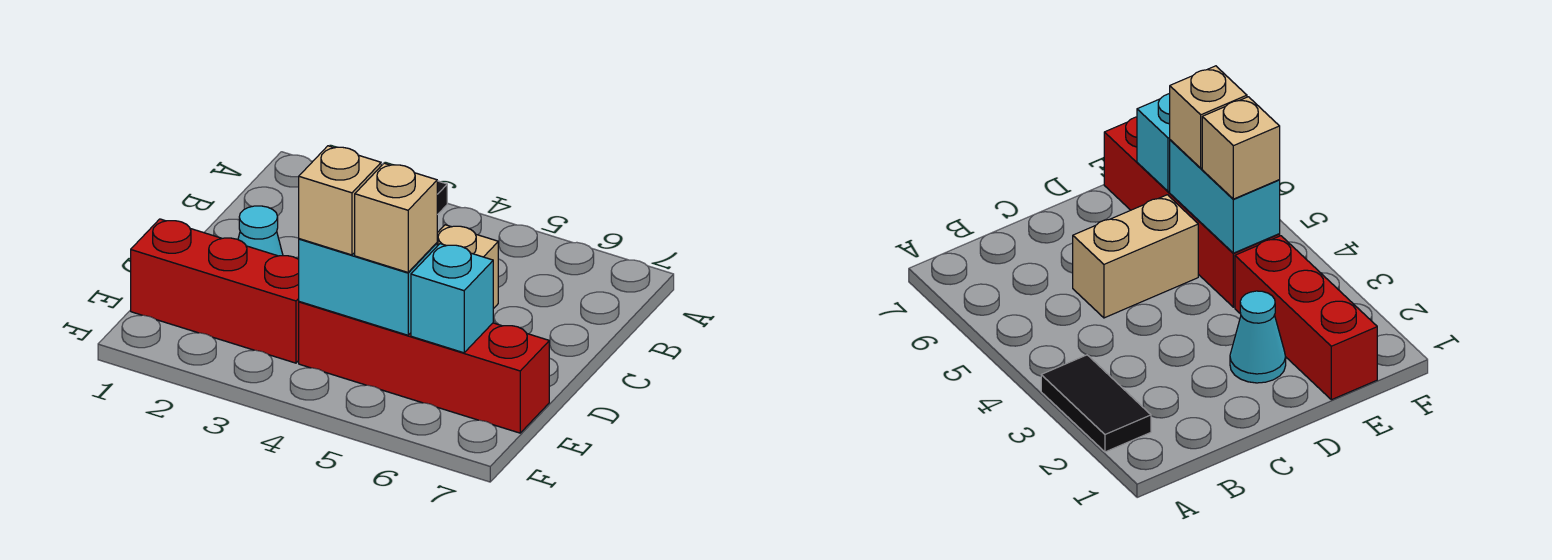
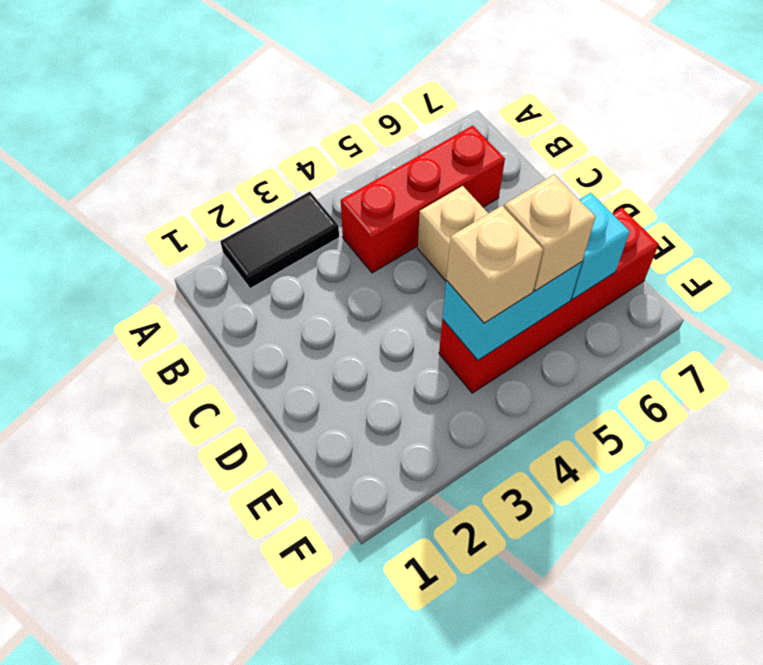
cyan 1x1 cone [238,206,283,256] -> none
red 1x3 brick [131,219,299,363] -> red 1x3 brick moved to [341,126,505,273]

